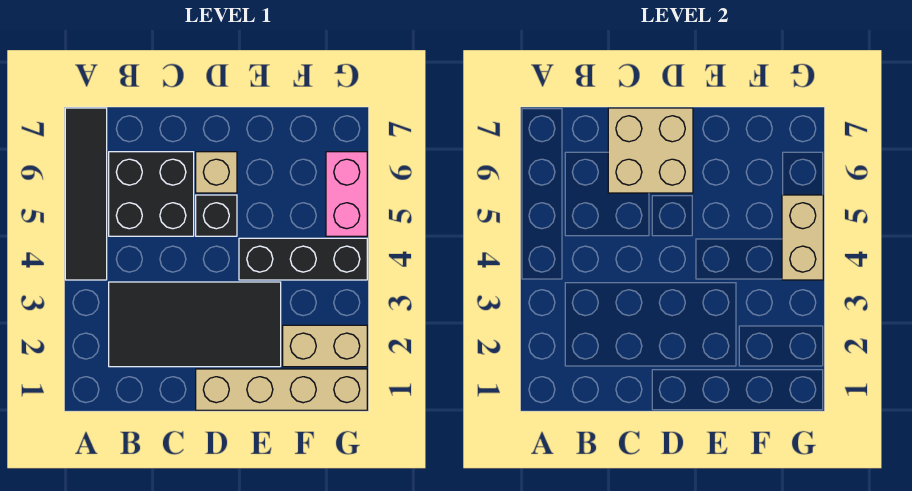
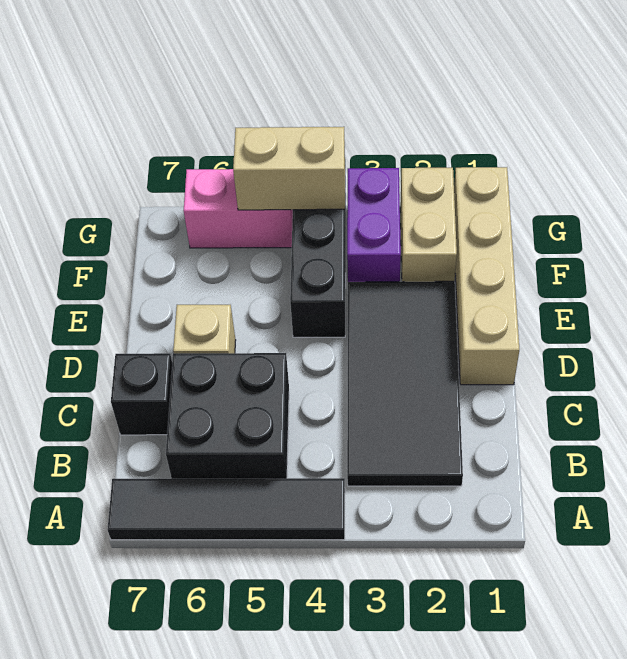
tan 2x2 brick [608,108,693,193] -> none
black 1x1 brick [196,195,237,236] -> black 1x1 brick moved to [111,353,172,435]
none -> purple 1x2 brick [347,168,401,282]

